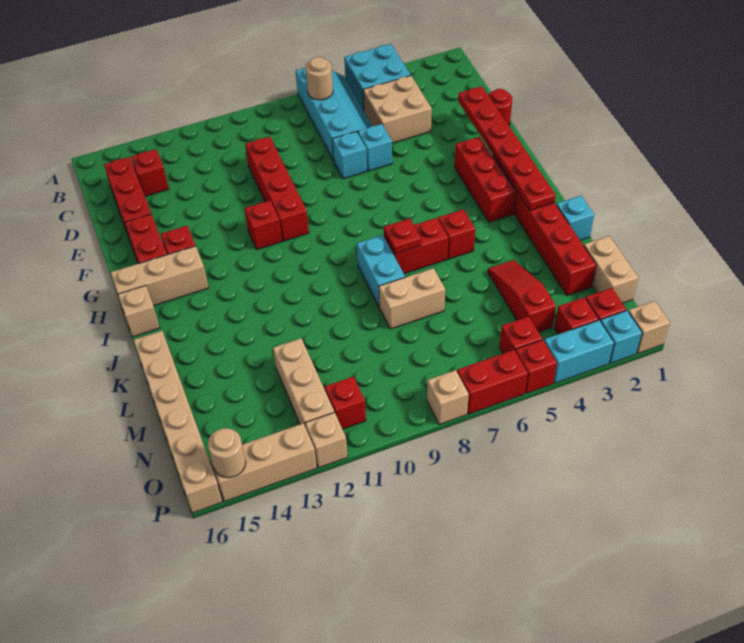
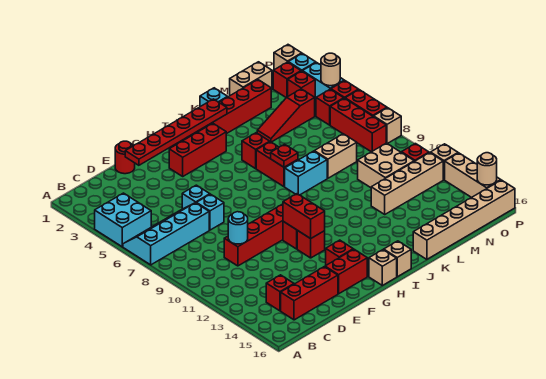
tan 1x1 round brick [306,57,333,100] -> tan 1x1 round brick moved to [321,53,340,86]
tan 2x2 brick [363,76,432,143] -> tan 2x2 brick moved to [358,143,414,188]
none -> cyan 1x1 round brick [228,212,248,244]
none -> red 1x2 brick [283,194,325,239]
none -> red 1x1 brick [297,230,325,258]
tan 1x3 brick [111,246,209,306] -> tan 1x1 brick [369,250,397,285]
tan 1x2 brick [379,268,445,329] -> tan 1x2 brick turned to [314,134,357,178]
tan 1x3 brick [273,338,334,427] -> tan 1x4 brick [371,153,443,214]
none -> red 1x3 brick [330,98,386,152]

